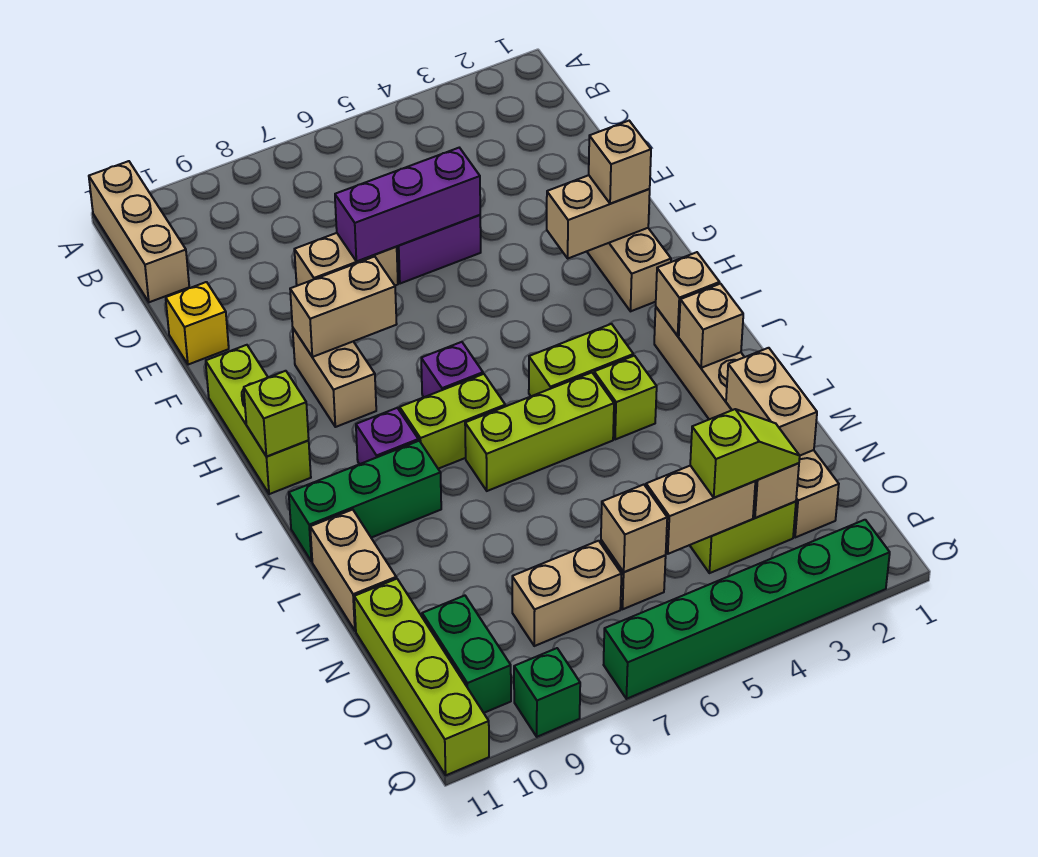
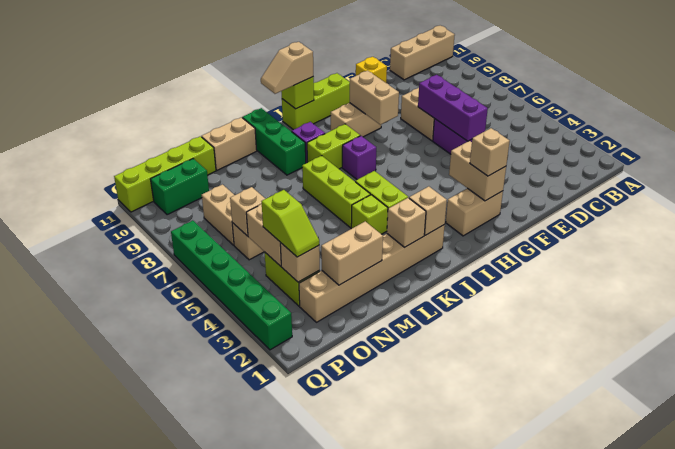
none -> tan 1x2 slope [261,42,313,94]
lime 1x2 brick [400,374,505,469] -> lime 1x2 brick turned to [307,124,360,169]
green 1x1 brick [514,648,580,737] -> none

